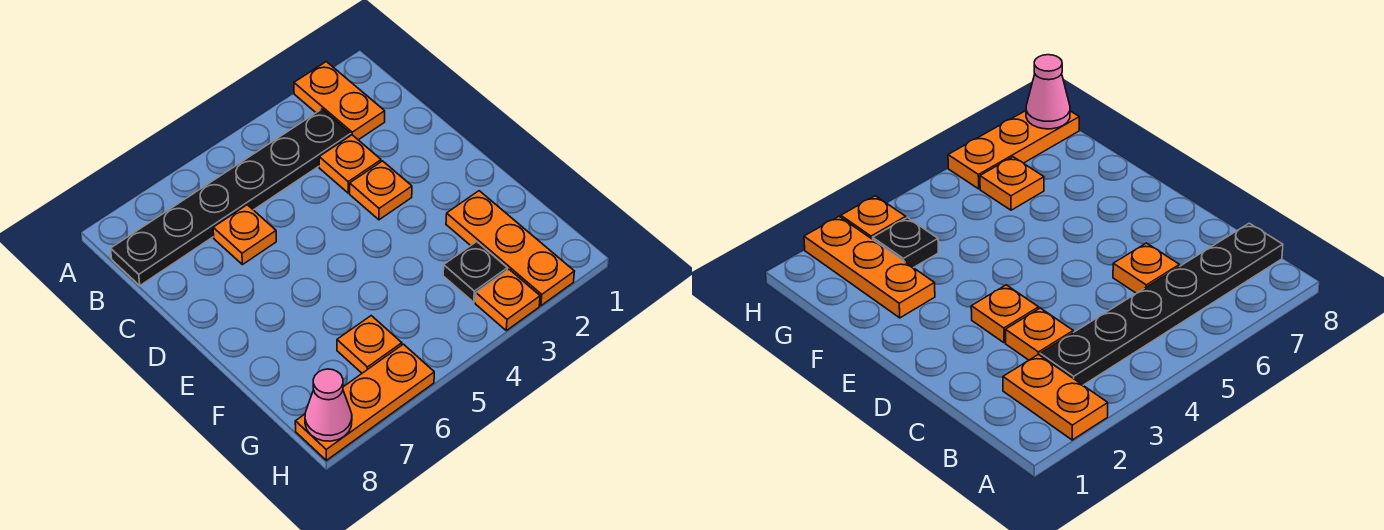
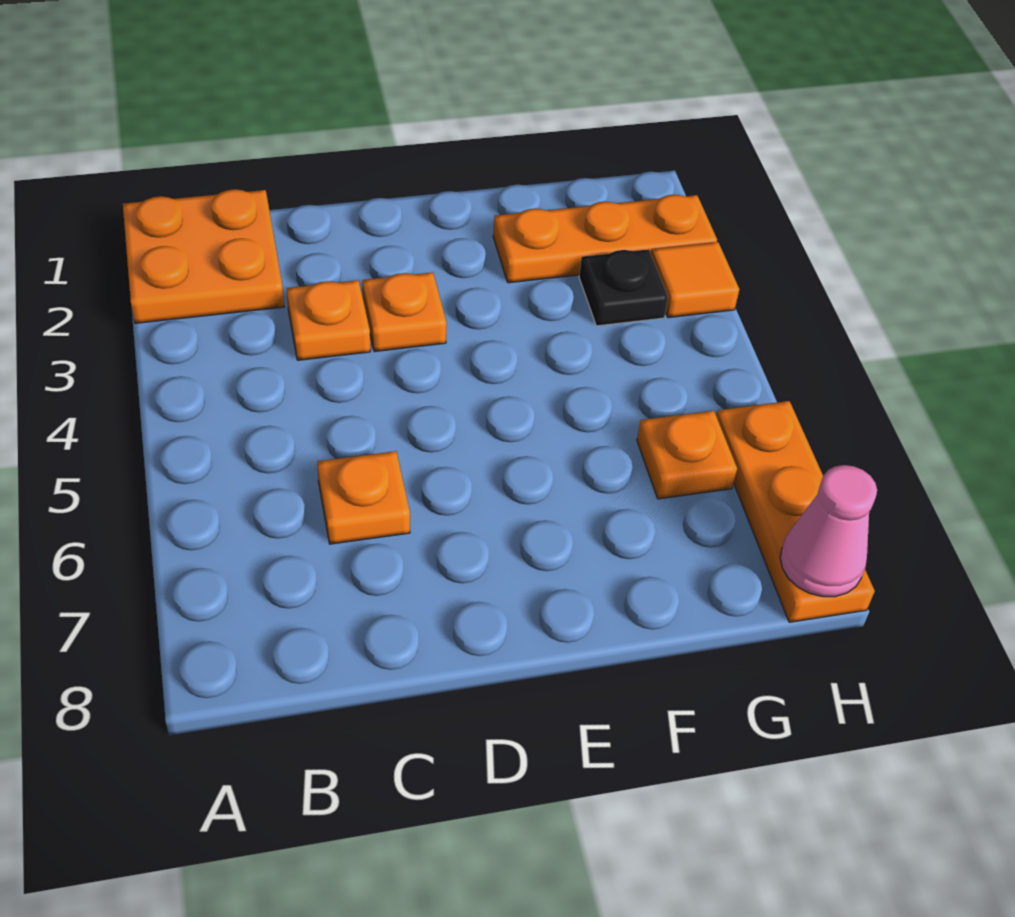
orange 1x2 plate [294,62,385,140] -> orange 2x2 plate [123,189,284,323]
black 1x6 plate [111,109,351,286] -> none
orange 1x1 plate [475,269,540,331] -> orange 1x1 tile [651,242,739,318]

